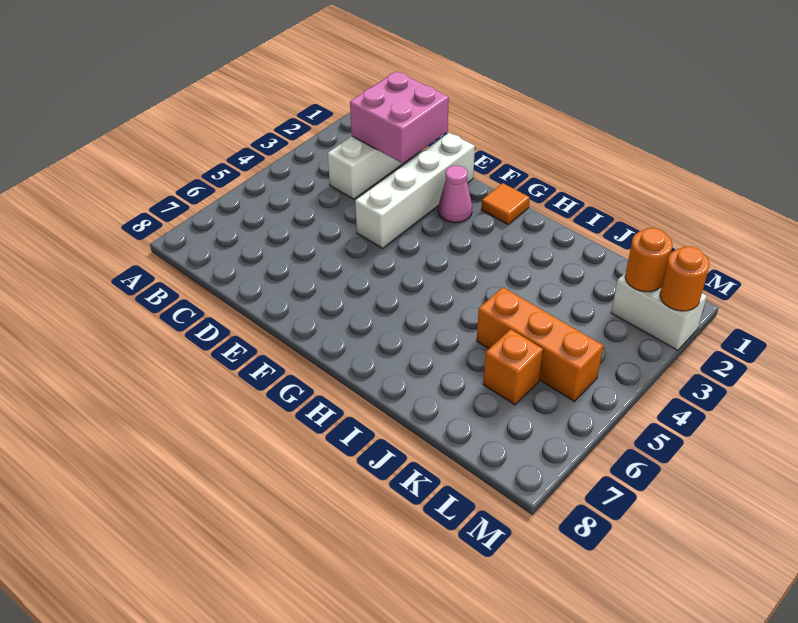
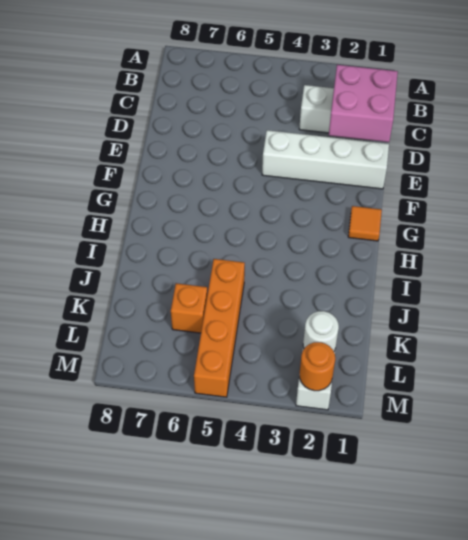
pink 1x1 cone [438,166,472,223] -> none
orange 1x3 brick [477,287,603,401] -> orange 1x4 brick [194,259,245,397]
orange 1x1 round brick [625,228,672,292] -> white 1x1 round brick [303,311,339,351]

